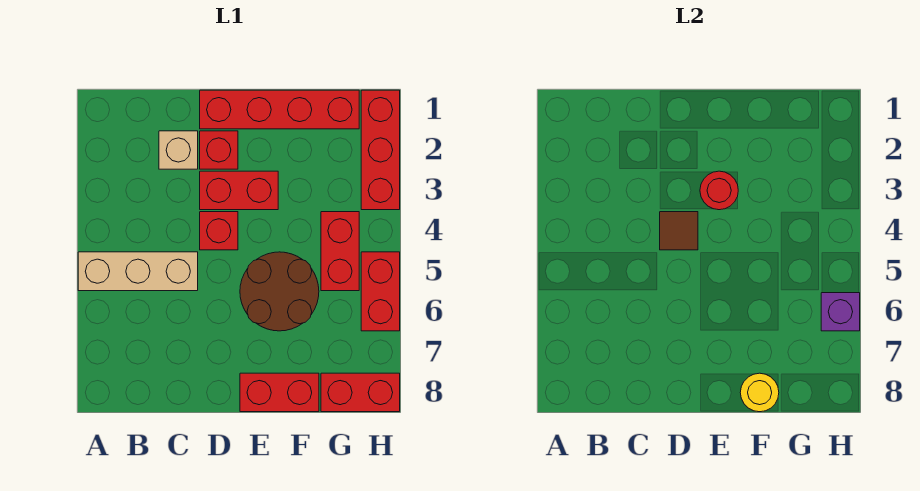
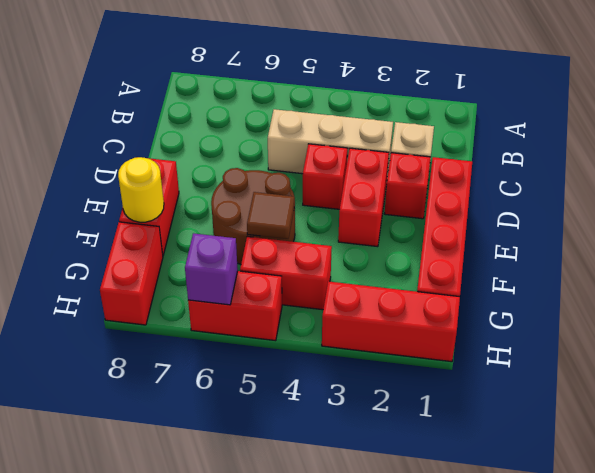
tan 1x3 brick [78,252,198,291] -> tan 1x3 brick turned to [268,109,393,177]
brown 1x1 tile [660,212,698,250] -> brown 1x1 tile moved to [247,192,294,239]
red 1x1 round brick [700,171,738,210] -> none

